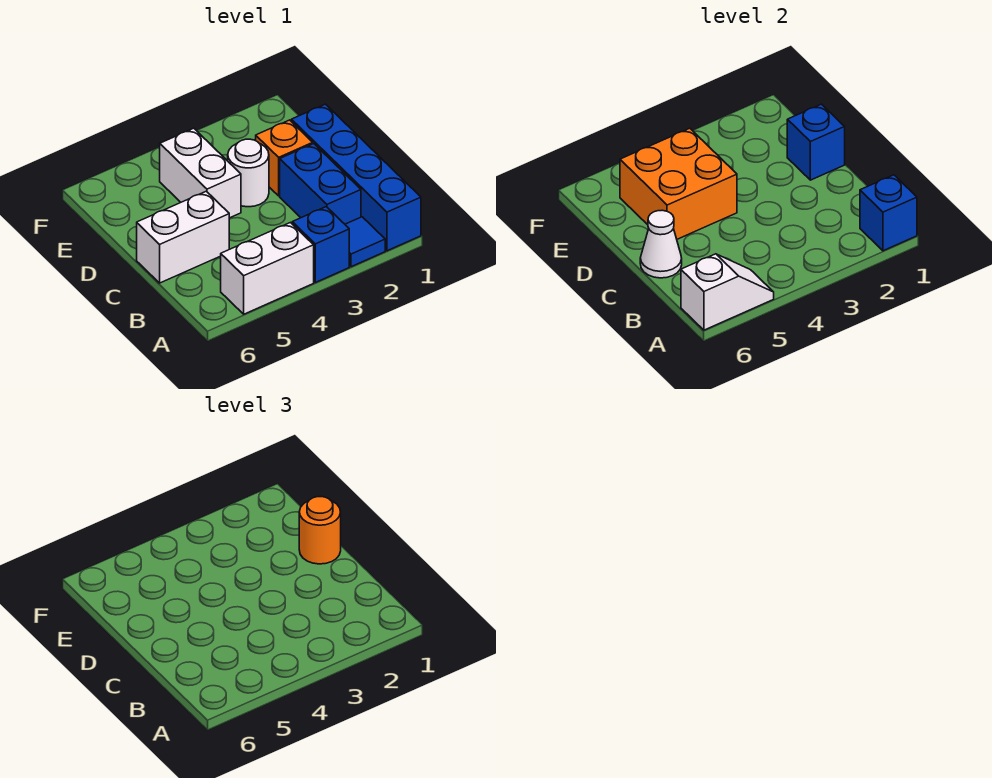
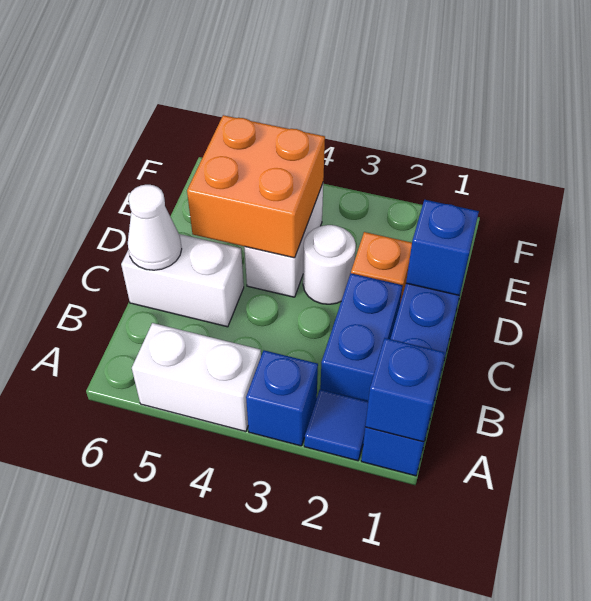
white 1x2 slope [681,254,774,330] -> none
orange 1x1 round brick [299,497,341,564] -> none

